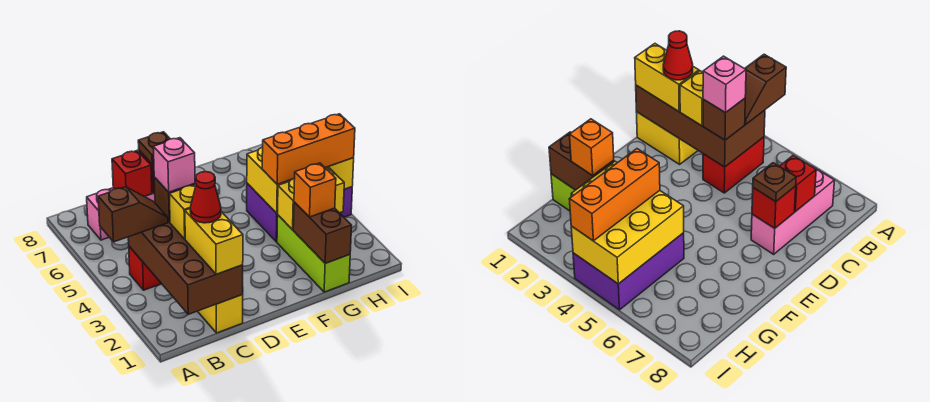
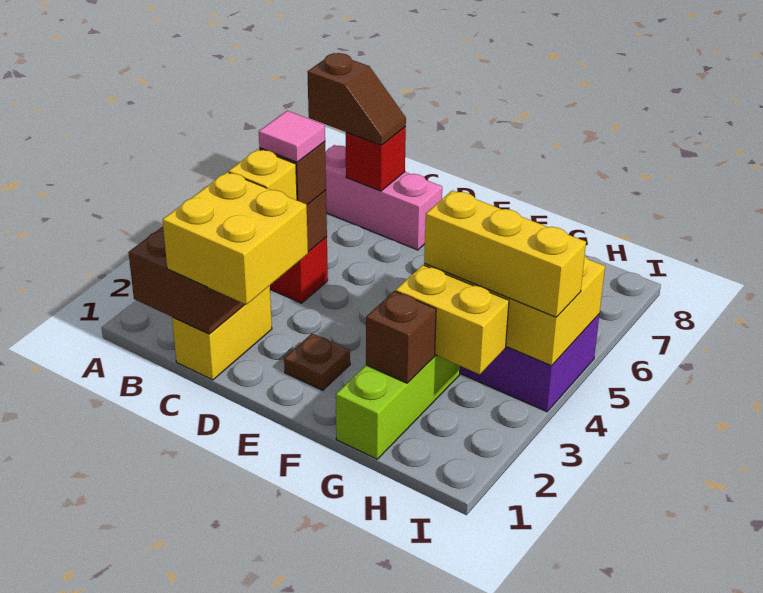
brown 1x2 slope [98,187,168,242] -> brown 1x2 slope moved to [307,53,406,145]
yellow 1x2 brick [185,209,243,274] -> yellow 2x2 brick [163,172,308,305]
red 1x1 cone [190,172,221,223] -> none
pink 1x1 brick [153,138,195,192] -> pink 1x1 tile [259,111,325,162]
red 1x1 brick [752,186,796,228] -> none
brown 1x1 plate [138,132,170,164] -> brown 1x1 plate moved to [284,333,350,390]
brown 1x2 brick [293,202,352,263] -> brown 1x1 brick [366,291,436,383]
orange 1x1 brick [294,163,336,217] -> none
orange 1x3 brick [262,114,355,184] -> yellow 1x3 brick [424,190,586,317]

